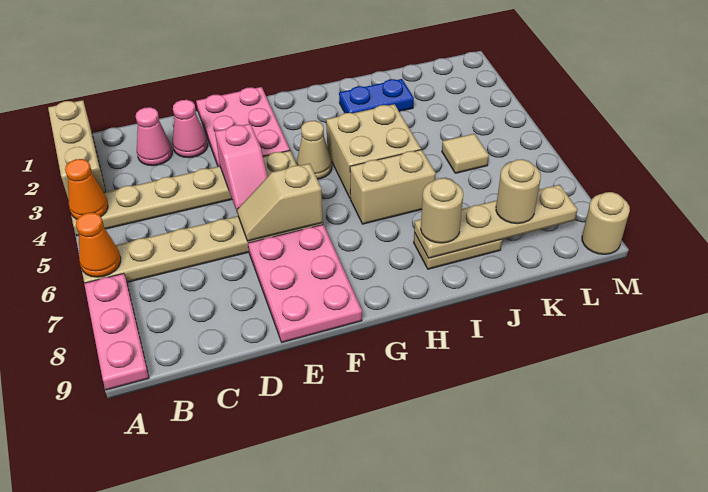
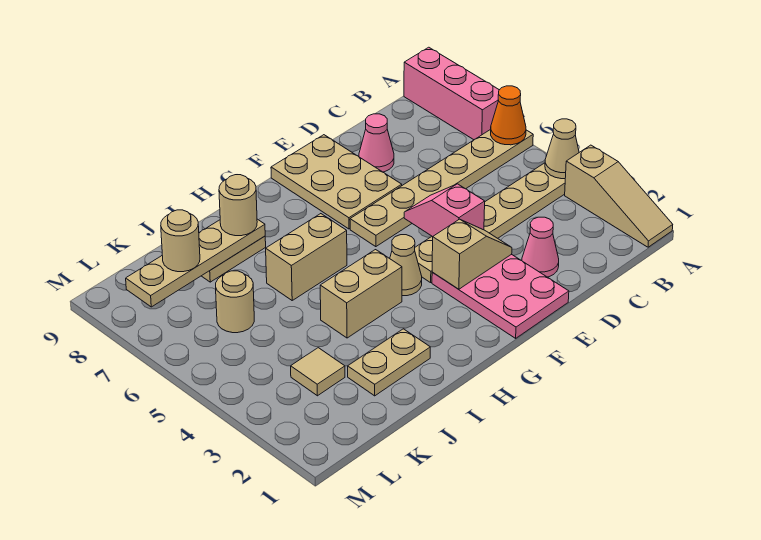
tan 1x3 brick [48,100,106,200] -> tan 1x3 slope [565,145,673,247]
orange 1x1 cone [65,159,108,219] -> tan 1x1 cone [545,119,579,179]
pink 1x3 plate [84,273,149,390] -> pink 1x3 brick [404,47,499,140]
pink 1x1 cone [136,107,172,166] -> pink 1x1 cone moved to [359,114,394,172]
tan 1x2 slope [237,164,323,241] -> tan 1x2 slope moved to [432,219,512,289]
pink 2x3 plate [248,225,362,342] -> tan 2x3 plate [271,135,402,229]
tan 2x2 brick [326,104,421,199] -> tan 1x2 brick [320,250,402,338]
blue 1x2 plate [339,79,414,113] -> tan 1x2 plate [348,329,430,396]
tan 1x1 tile [442,134,489,173] -> tan 1x1 tile moved to [291,348,345,396]
tan 1x1 round brick [582,192,630,254] -> tan 1x1 round brick moved to [216,271,254,333]

